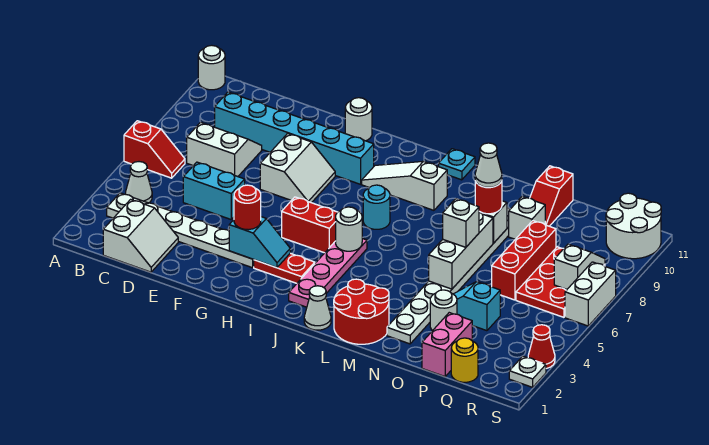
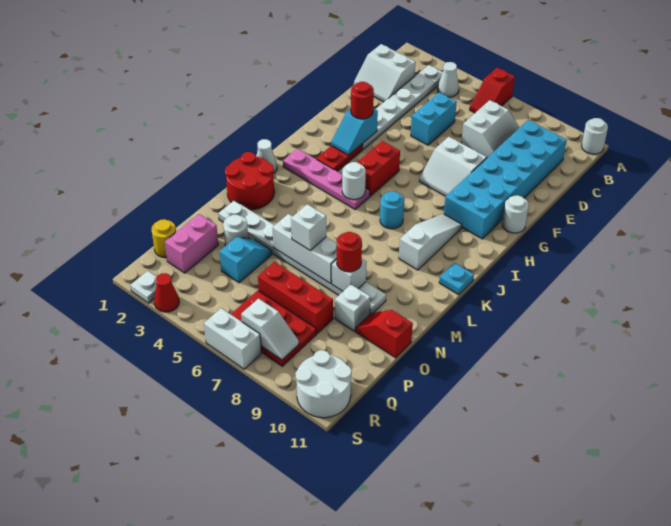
cyan 1x6 brick [215,92,374,184] -> cyan 2x6 brick [444,120,567,239]
white 1x1 cone [475,143,502,187] -> none
pink 1x2 brick [422,313,472,377] -> pink 1x2 brick turned to [165,214,218,273]

